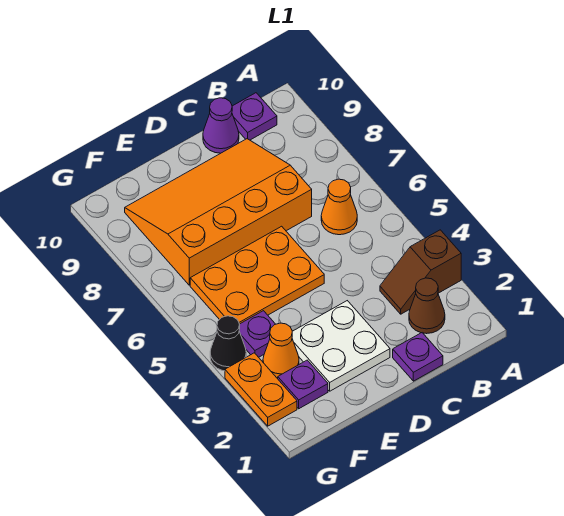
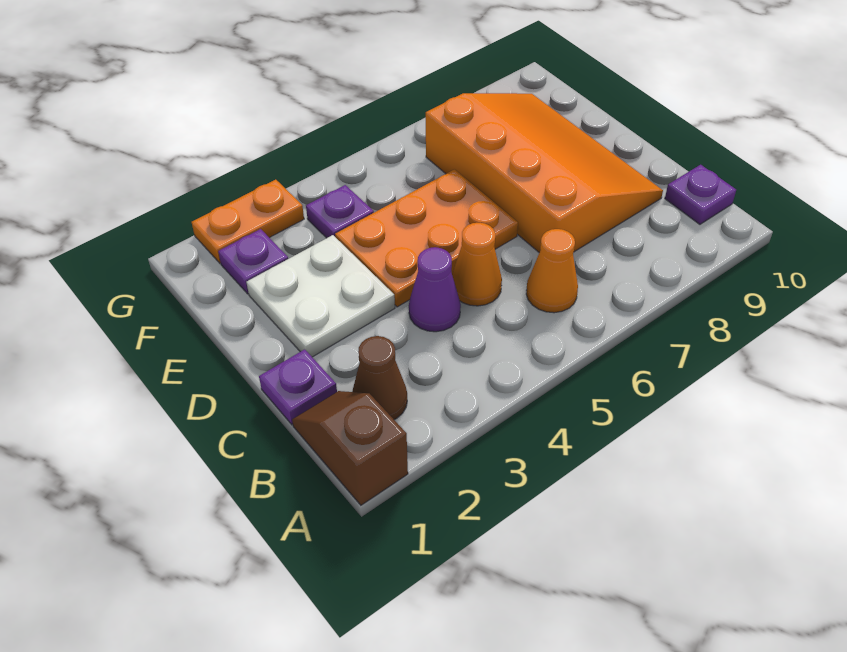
brown 1x2 slope [380,230,461,314] -> brown 1x2 slope moved to [292,391,408,505]
purple 1x1 cone [203,98,239,153] -> purple 1x1 cone moved to [409,247,461,332]
orange 2x3 plate [190,226,324,324] -> orange 2x3 plate turned to [335,169,518,307]
orange 1x1 cone [263,323,299,378] -> orange 1x1 cone moved to [452,223,502,306]
black 1x1 cone [210,316,246,371] -> none

